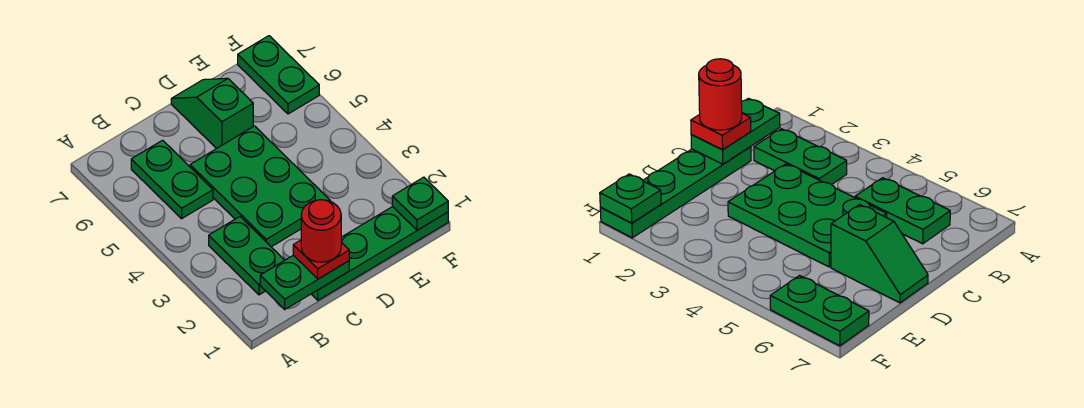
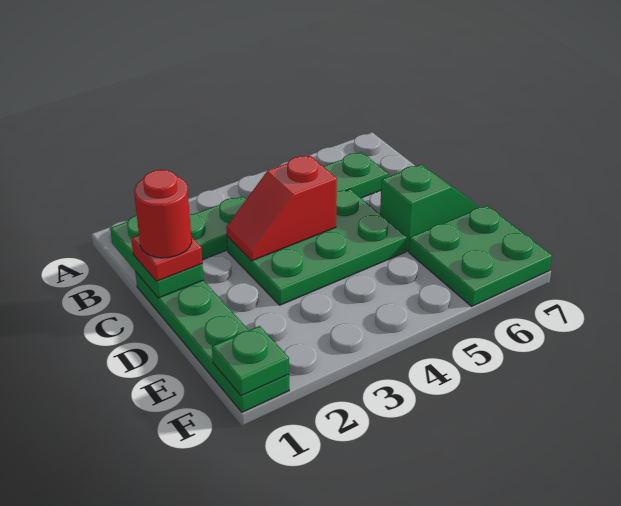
none -> red 1x2 slope [226,155,337,261]
green 1x2 plate [238,36,319,114] -> green 2x2 plate [409,206,552,306]

